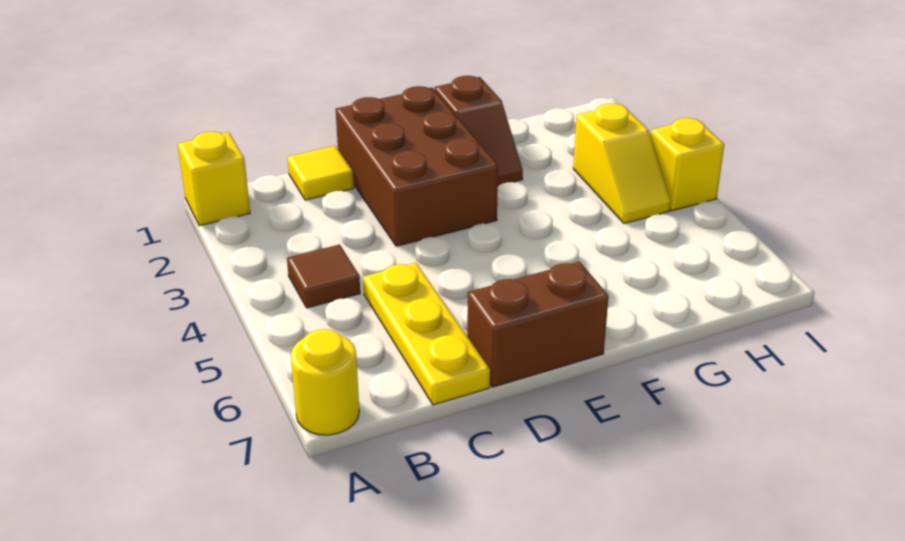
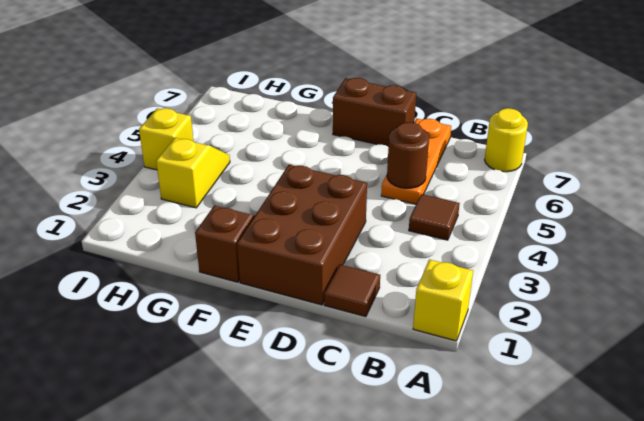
yellow 1x1 tile [287,146,354,200] -> brown 1x1 tile [324,264,380,317]
yellow 1x3 plate [363,263,490,405] -> orange 1x3 plate [381,119,451,204]
none -> brown 1x1 round brick [387,122,429,188]

